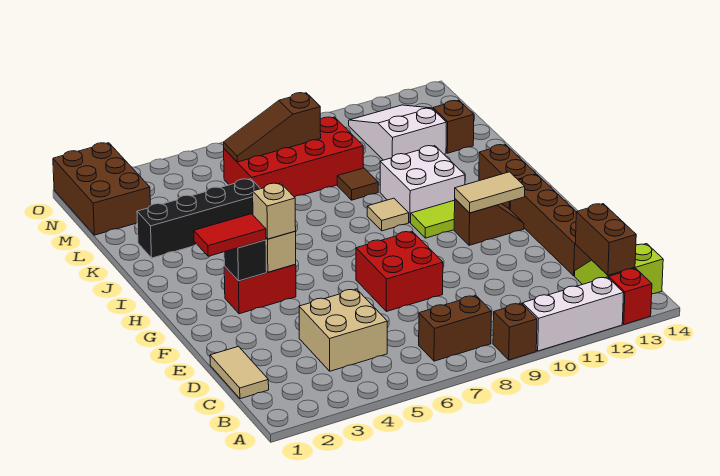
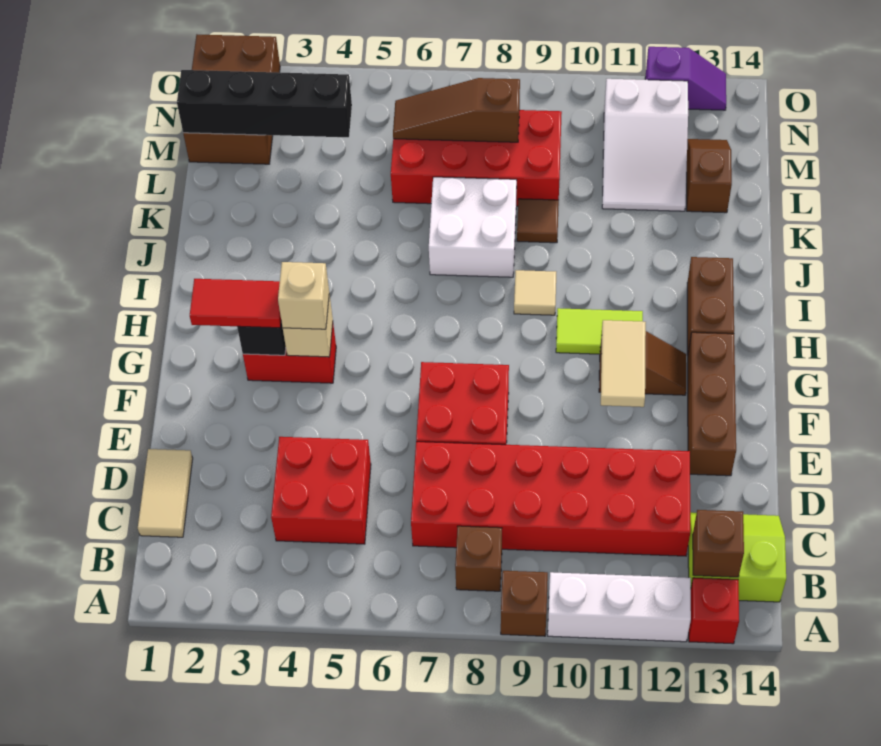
brown 1x2 brick [419,296,491,361] -> brown 1x1 brick [455,526,502,591]
brown 1x2 brick [575,204,636,275] -> brown 1x1 brick [693,510,744,577]
tan 2x2 brick [299,289,387,371] -> red 2x2 brick [271,437,371,544]
none -> red 2x6 brick [411,442,690,556]
brown 1x4 brick [510,175,591,276] -> brown 1x3 brick [688,332,736,476]
tan 1x2 tile [455,172,525,213] -> tan 1x2 tile turned to [601,320,646,407]
white 2x2 brick [380,146,465,223] -> white 2x2 brick moved to [429,177,517,277]
black 1x4 brick [137,179,260,258] -> black 1x4 brick moved to [177,70,352,137]
white 2x3 slope [349,105,446,160] -> white 2x3 slope turned to [602,79,688,211]
none -> purple 1x2 slope [645,47,726,110]

